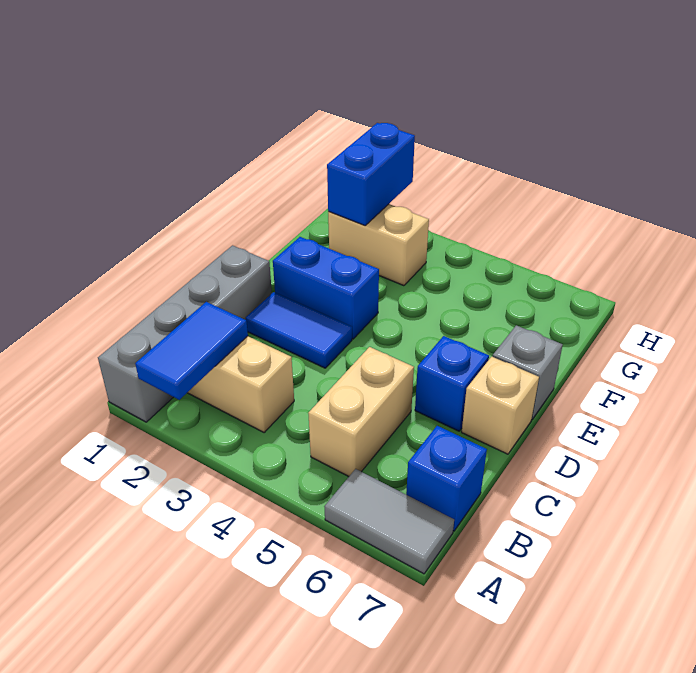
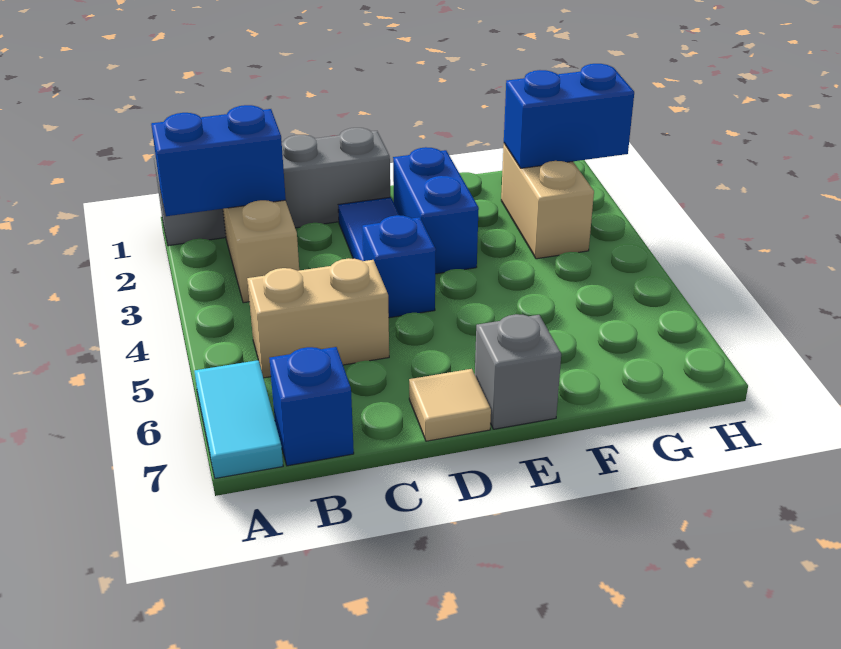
blue 1x2 tile [135,302,248,400] -> blue 1x2 brick [151,105,286,216]
grey 1x2 tile [324,469,454,574] -> cyan 1x2 tile [194,360,283,478]
blue 1x1 brick [415,336,489,431] -> blue 1x1 brick moved to [362,215,436,318]
tan 1x1 brick [462,357,539,454] -> tan 1x1 tile [409,369,491,441]

